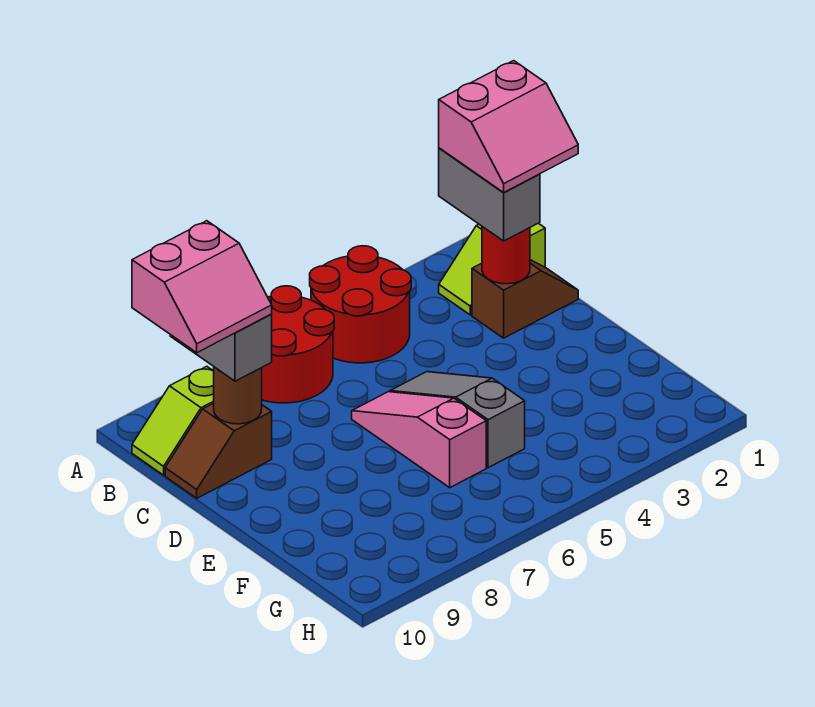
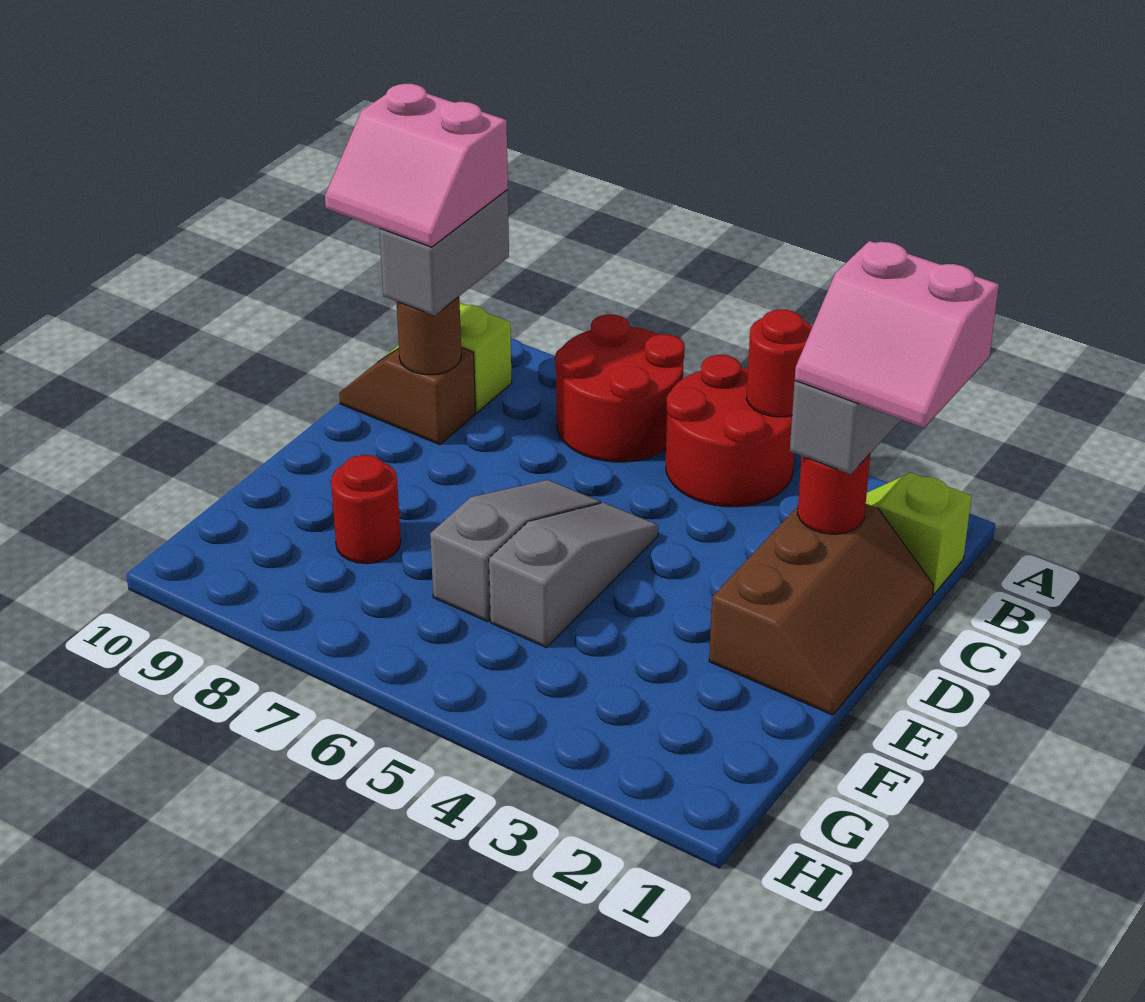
none -> red 1x1 round brick [746,309,812,417]
brown 1x2 slope [472,260,578,338] -> brown 2x3 slope [709,504,934,715]
pink 1x3 slope [352,392,486,488] -> grey 1x3 slope [430,480,601,621]
none -> red 1x1 round brick [331,455,401,564]

